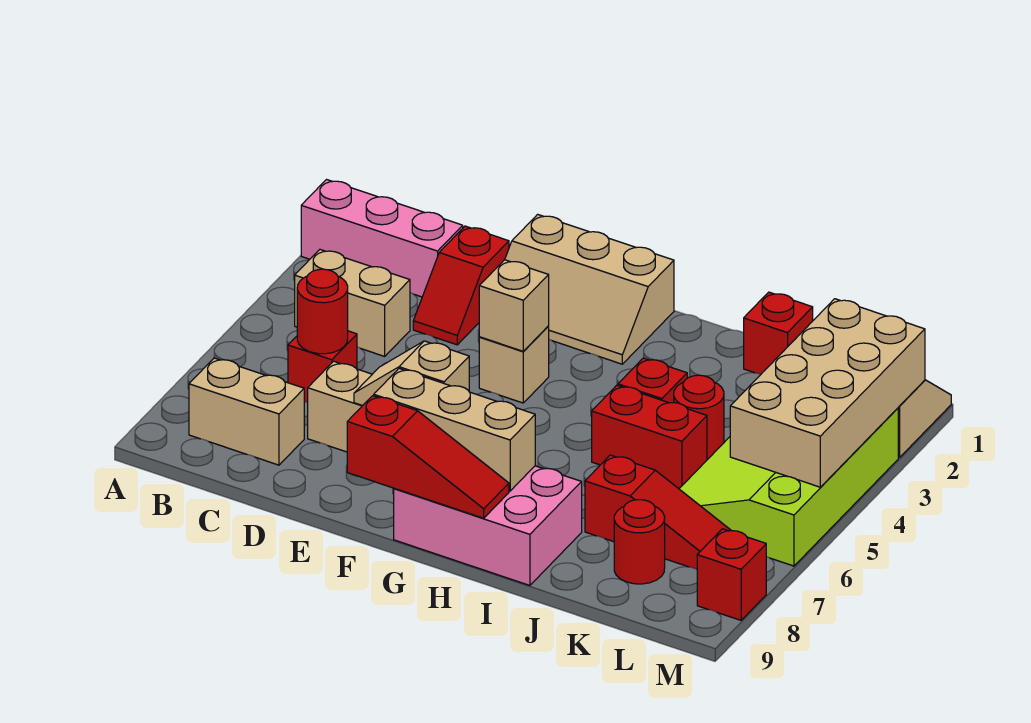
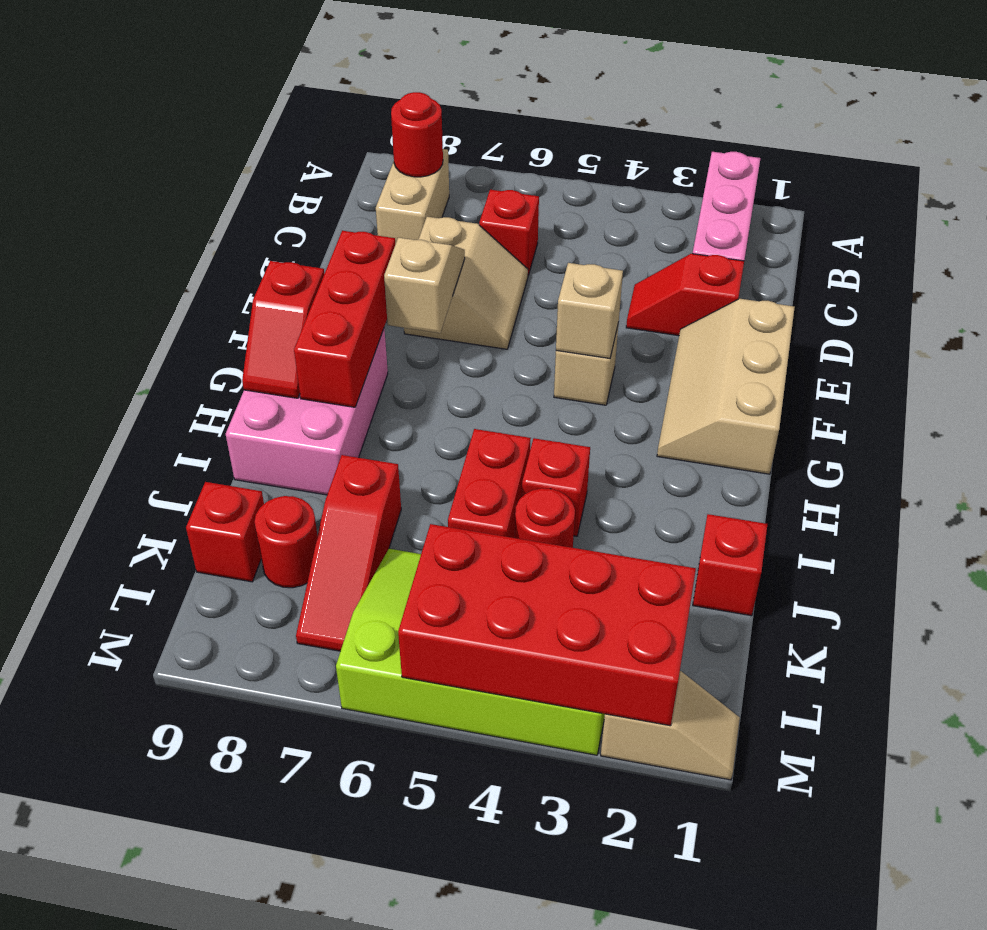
tan 1x2 brick [295,250,410,356] -> none
red 1x1 round brick [297,269,348,354] -> red 1x1 round brick moved to [391,92,443,177]
tan 1x3 brick [374,369,535,491] -> red 1x3 brick [294,231,395,407]
red 1x3 slope [347,396,509,518] -> red 1x2 slope [242,261,324,398]
tan 2x4 brick [730,299,925,487] -> red 2x4 brick [398,524,696,726]
red 1x1 brick [697,529,766,620] -> red 1x1 brick moved to [186,482,264,582]

